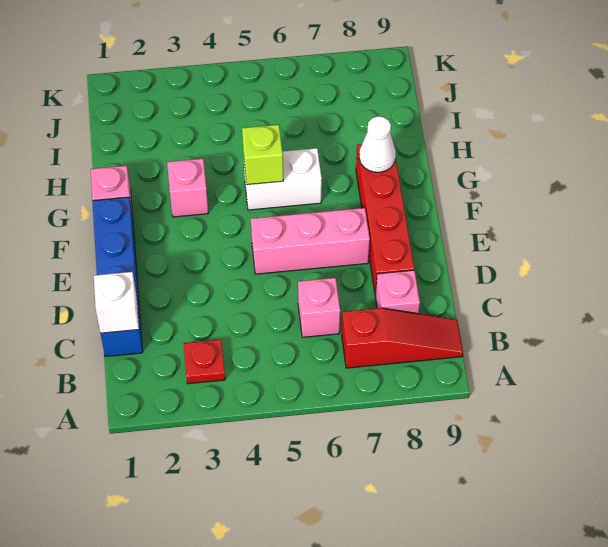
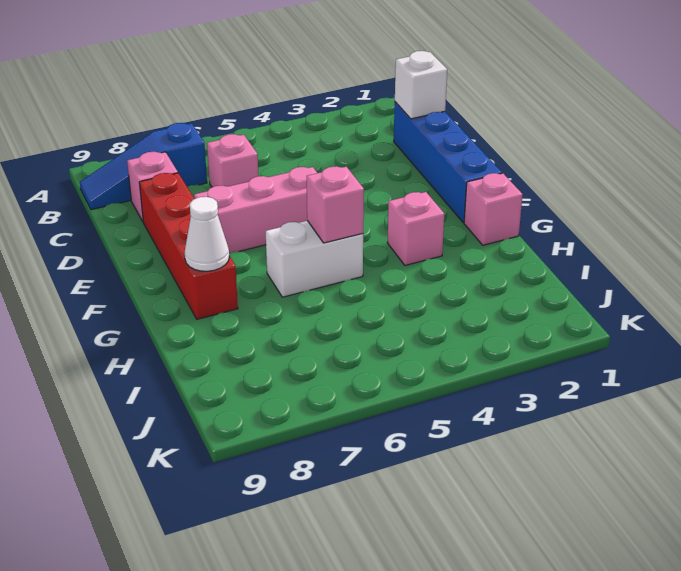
red 1x1 plate [183,340,225,384] -> none
red 1x3 slope [342,308,463,368] -> blue 1x3 slope [80,123,207,210]
lime 1x1 brick [242,125,283,185] -> pink 1x1 brick [307,166,364,243]

